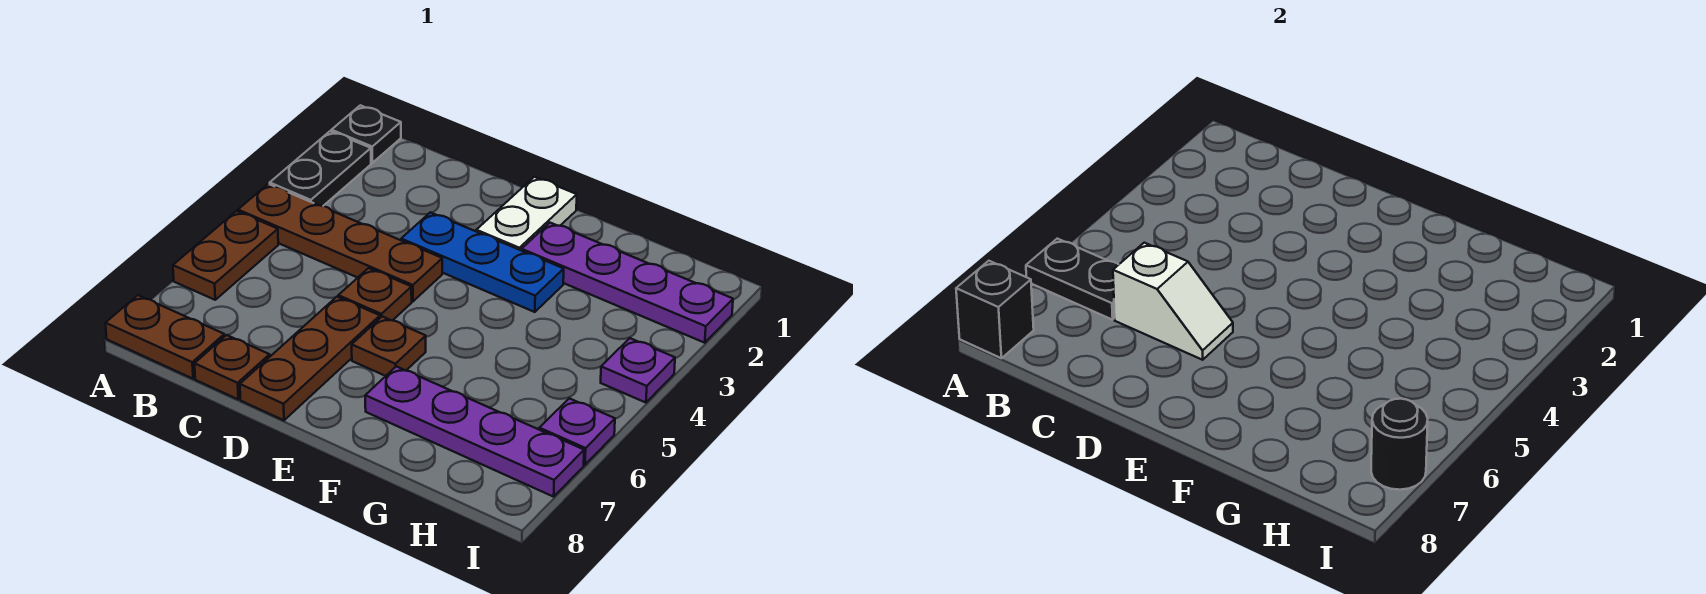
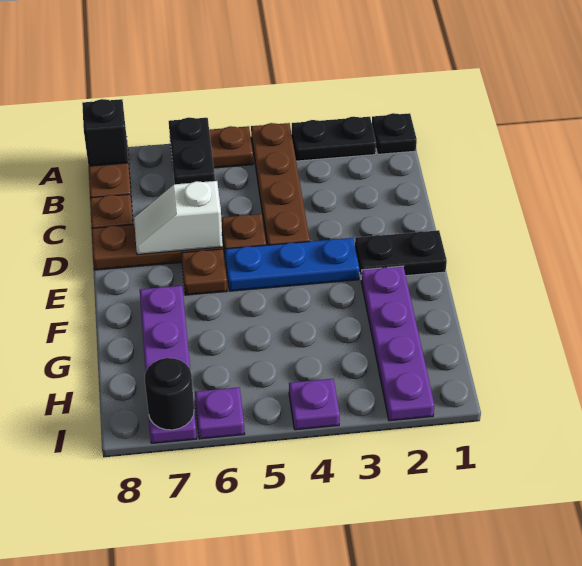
white 1x2 slope [1113,243,1233,360] -> white 1x2 slope turned to [134,181,223,254]
blue 1x3 plate [401,212,564,312] -> blue 1x3 plate turned to [225,238,359,291]
white 1x2 plate [476,177,577,251] -> black 1x2 plate [355,230,447,278]

